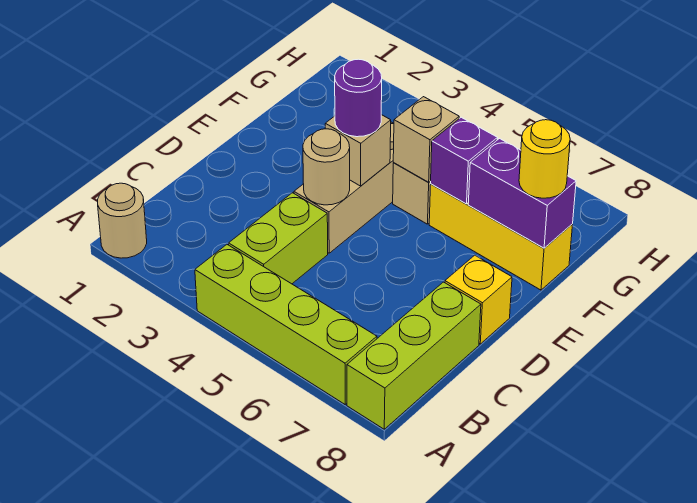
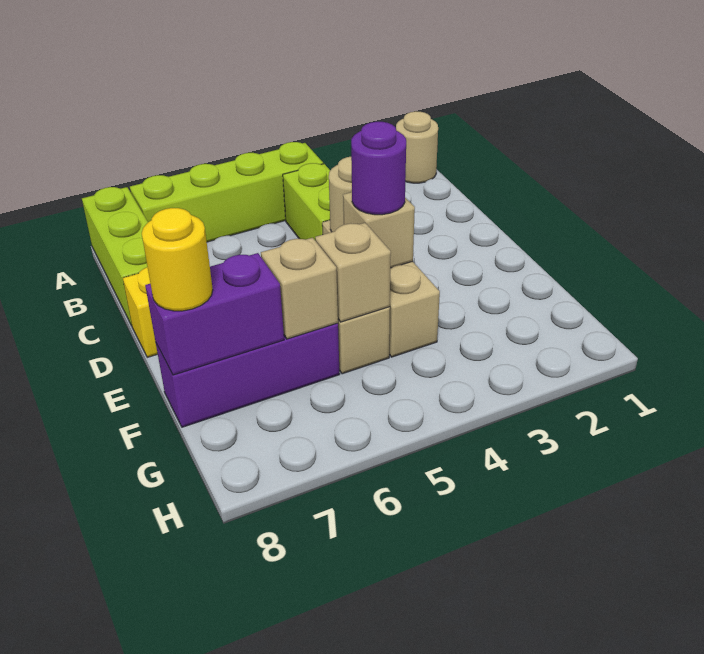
yellow 1x3 brick [429,184,573,290] -> purple 1x3 brick [156,323,340,427]
purple 1x1 brick [431,117,498,204] -> tan 1x1 brick [261,238,338,339]

